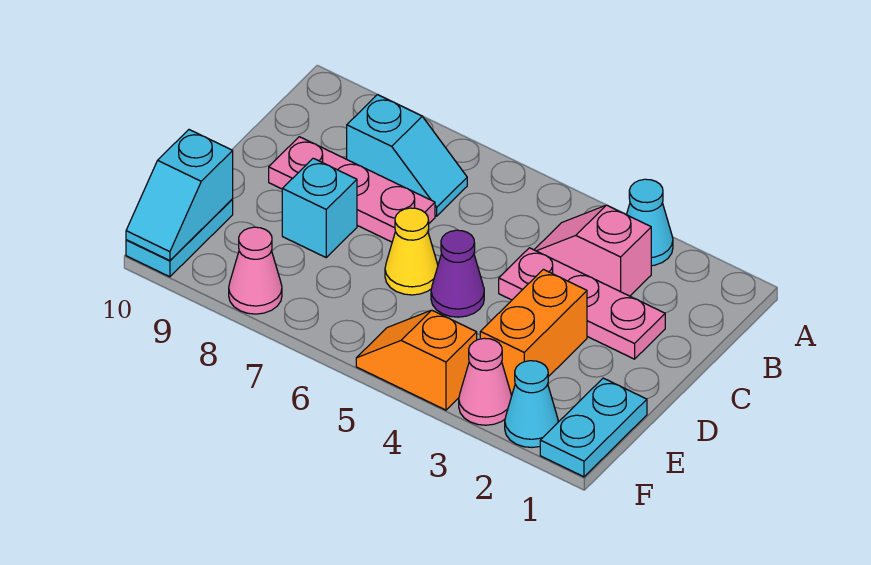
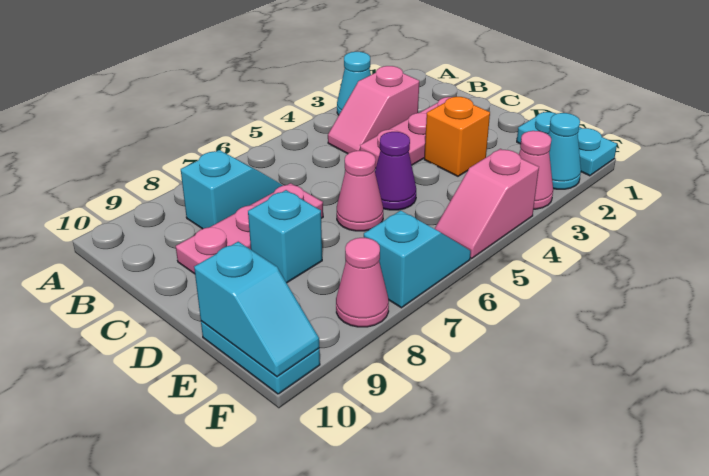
orange 1x2 brick [480,269,587,395] -> orange 1x1 brick [424,97,490,176]
yellow 1x1 cone [385,208,438,295] -> pink 1x1 cone [337,151,383,231]
orange 1x2 slope [356,310,477,410] -> pink 1x2 slope [435,149,539,259]
none -> cyan 1x2 slope [364,211,471,308]

